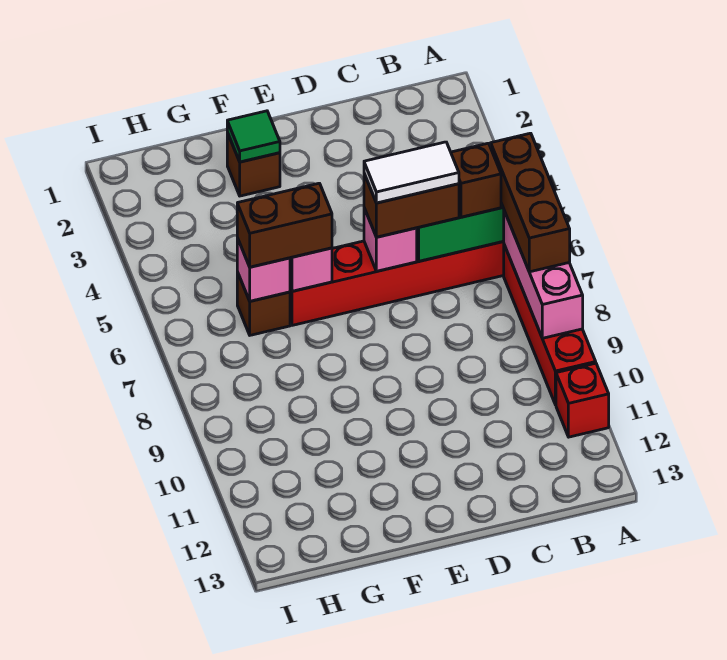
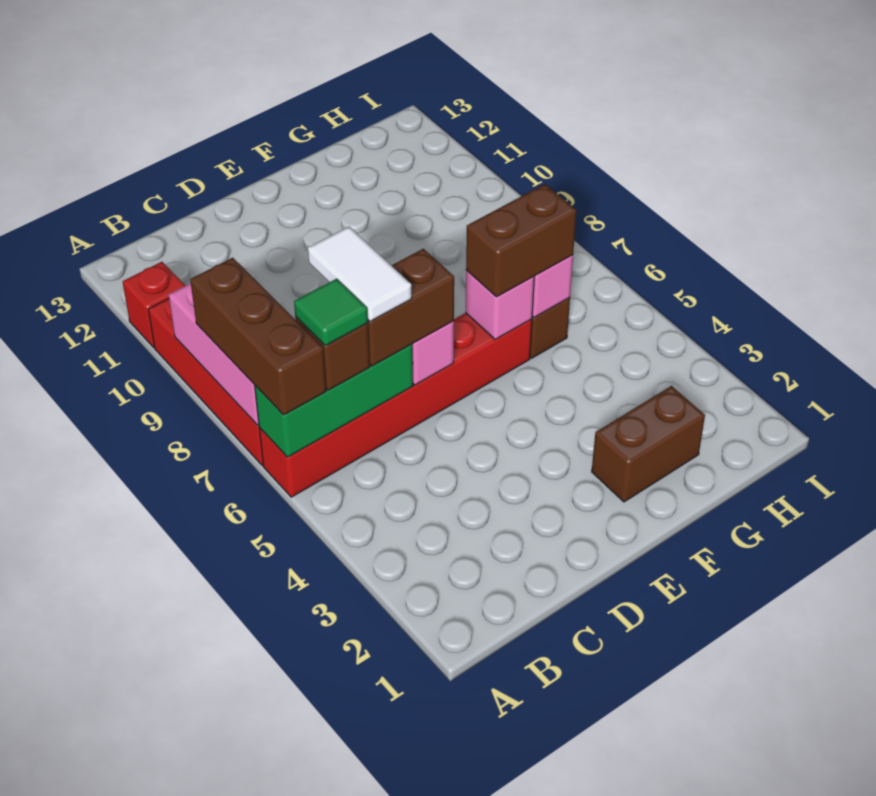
white 1x2 tile [364,142,459,203] -> white 1x2 tile turned to [308,227,412,321]
brown 1x1 brick [227,133,280,196] -> brown 1x2 brick [592,386,705,502]
green 1x1 tile [227,111,280,162] -> green 1x1 tile moved to [294,279,368,346]

